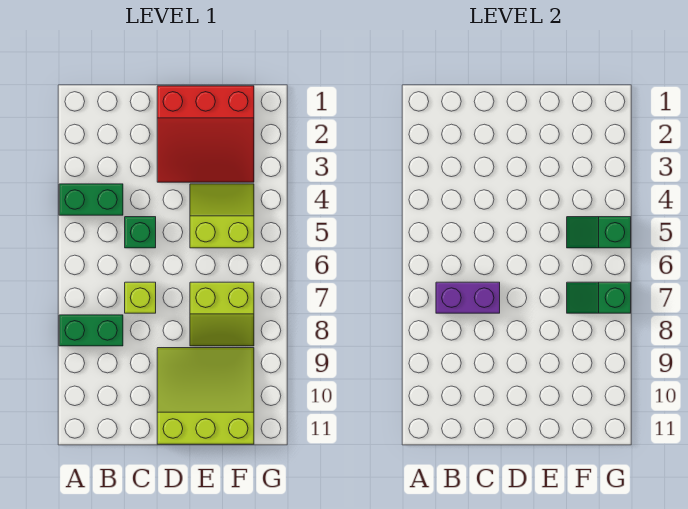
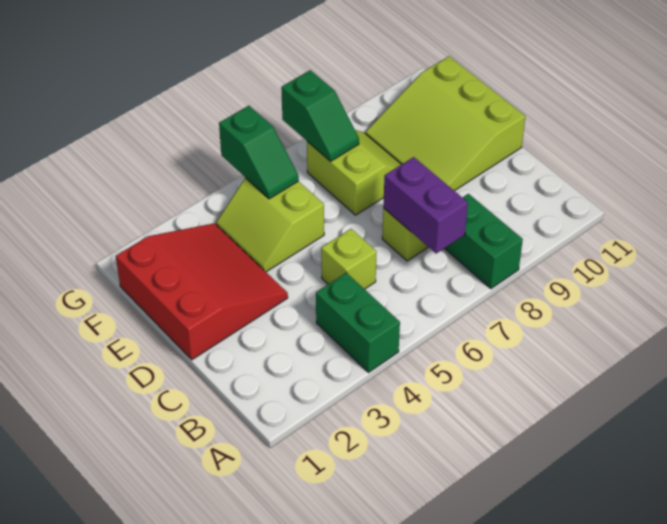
green 1x1 brick [125,217,156,248] -> lime 1x1 brick [321,229,377,289]

